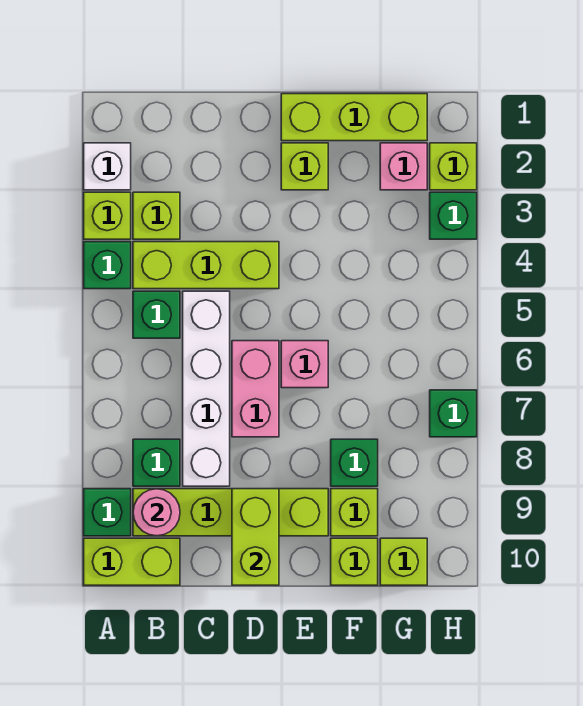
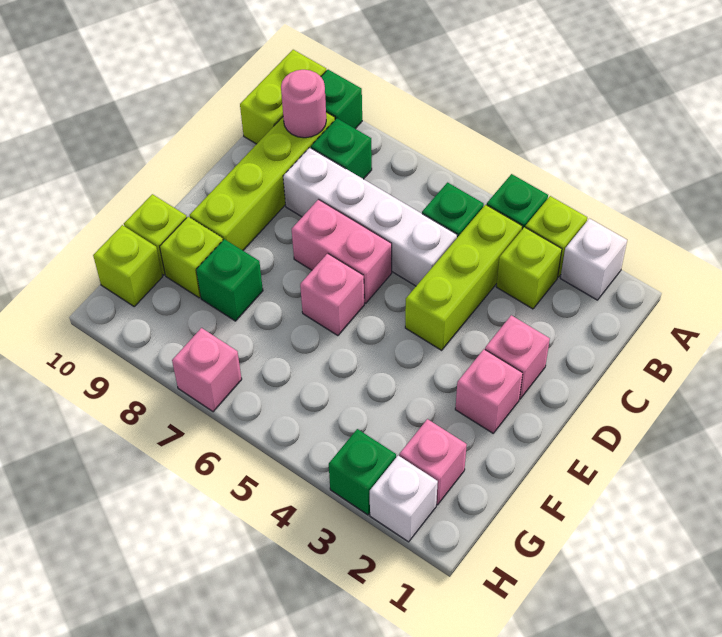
none -> pink 1x1 brick [485,315,550,399]
lime 1x2 brick [232,489,279,585] -> none
lime 1x3 brick [281,94,427,141] -> none
lime 1x1 brick [281,143,328,190] -> pink 1x1 brick [455,349,523,433]
lime 1x1 brick [430,143,477,190] -> white 1x1 brick [370,456,438,542]
green 1x1 brick [430,390,477,437] -> pink 1x1 brick [172,328,242,412]

